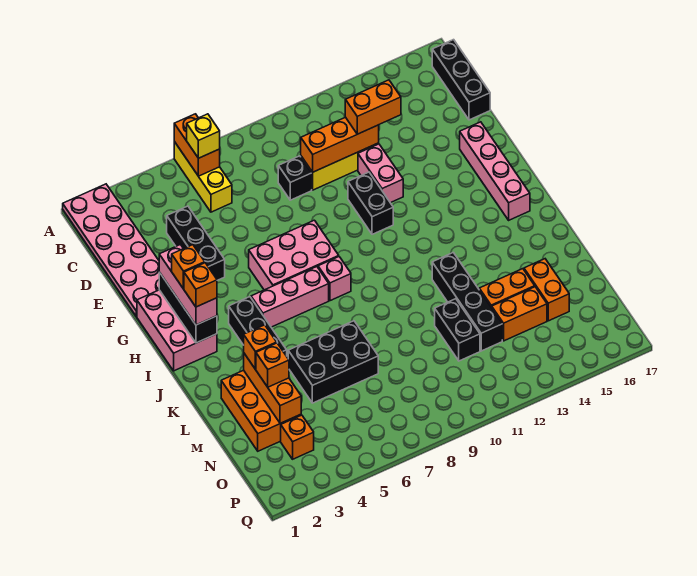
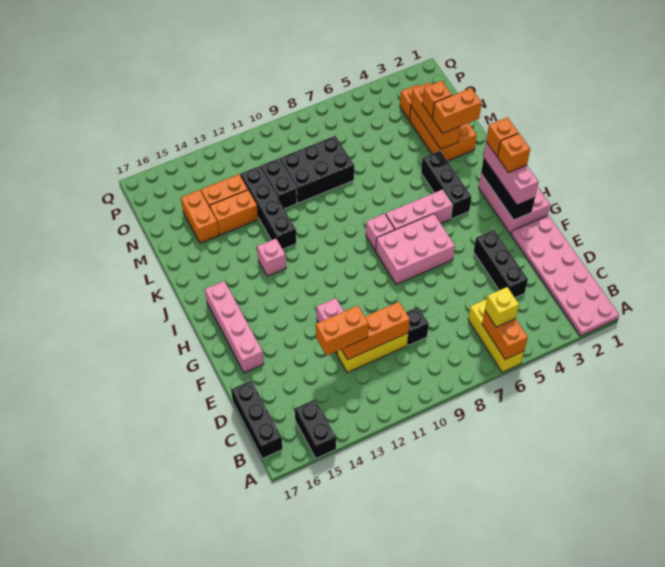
black 1x2 brick [348,172,393,234] -> black 1x2 brick moved to [295,399,336,458]
none -> pink 1x1 brick [257,239,286,276]
orange 1x1 brick [244,325,277,369] -> orange 1x2 brick [433,88,482,133]
black 2x3 brick [288,321,378,403] -> black 2x3 brick moved to [279,136,354,203]

